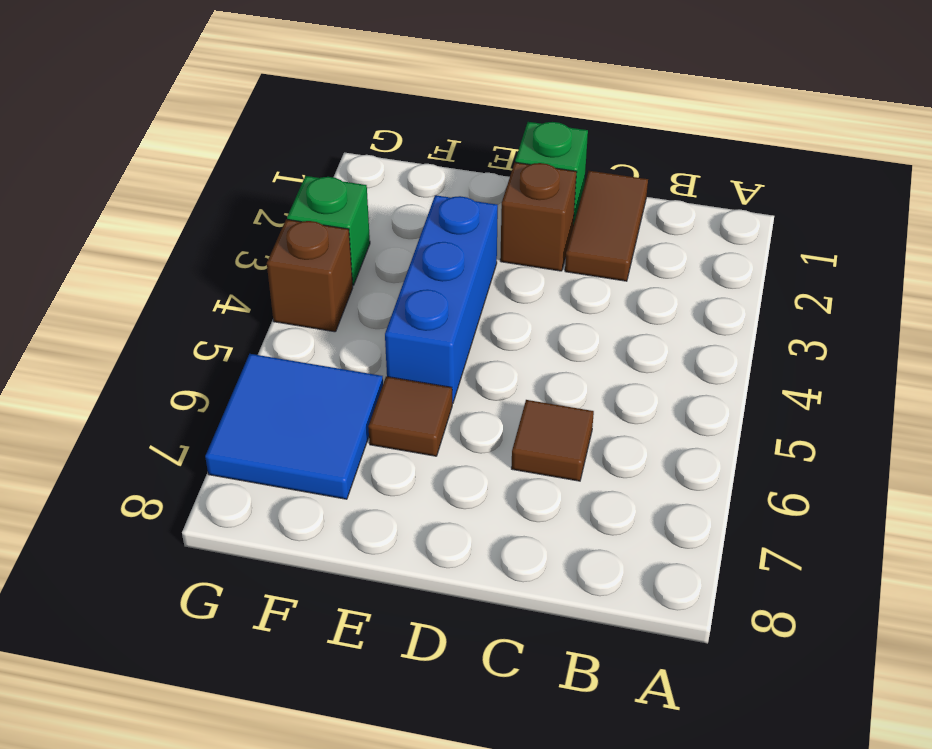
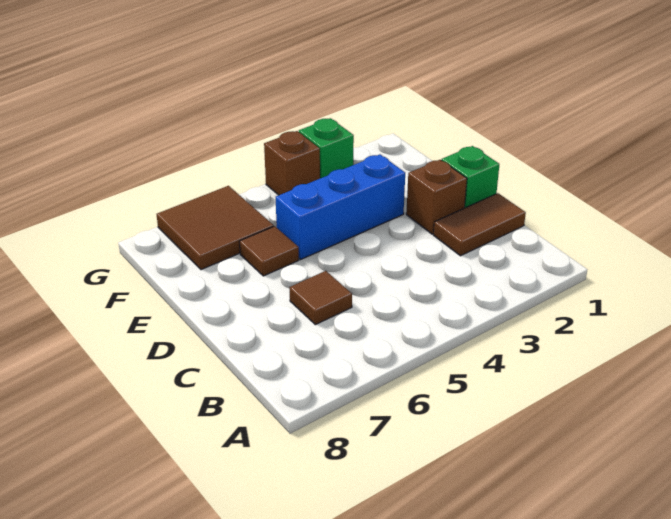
blue 2x2 tile [205,354,383,499] -> brown 2x2 tile [157,186,274,270]

